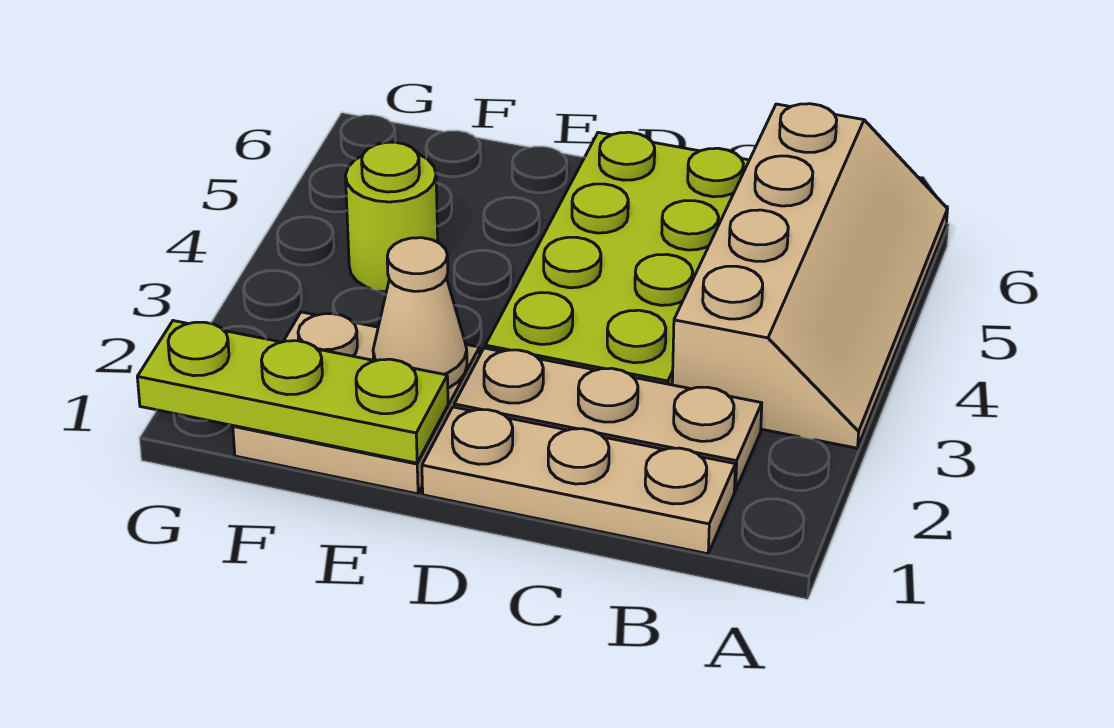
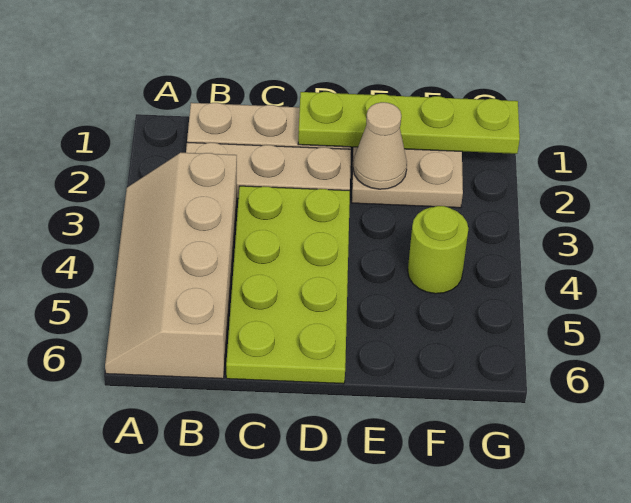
lime 1x3 plate [137,321,448,463] -> lime 1x4 plate [298,92,520,154]

